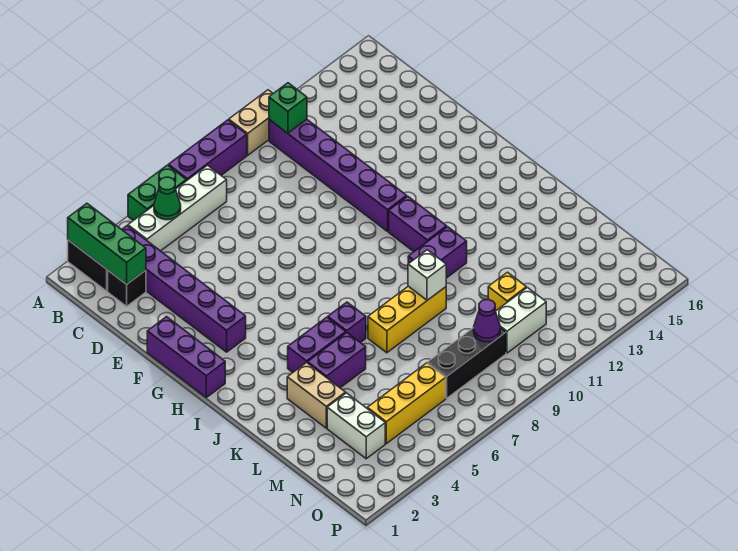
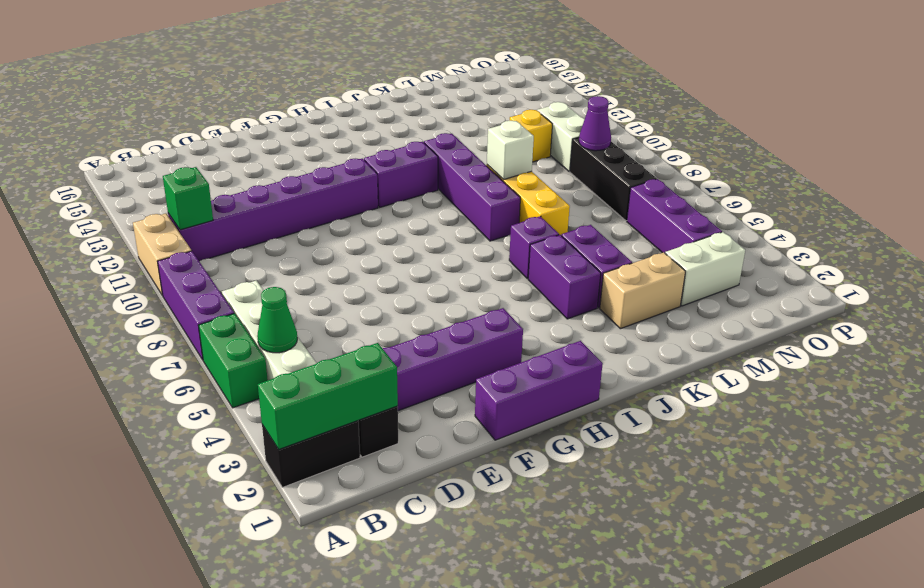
purple 1x2 brick [408,227,467,278] -> purple 1x4 brick [424,133,520,241]
yellow 1x3 brick [367,363,446,444] -> purple 1x3 brick [627,179,722,253]

